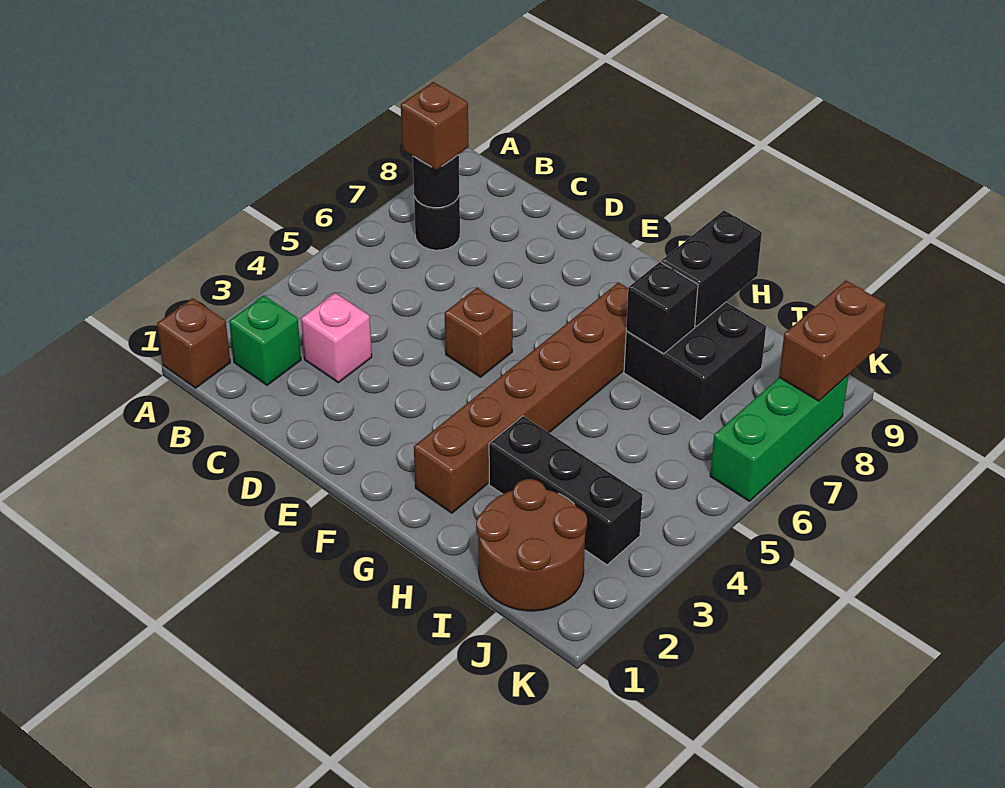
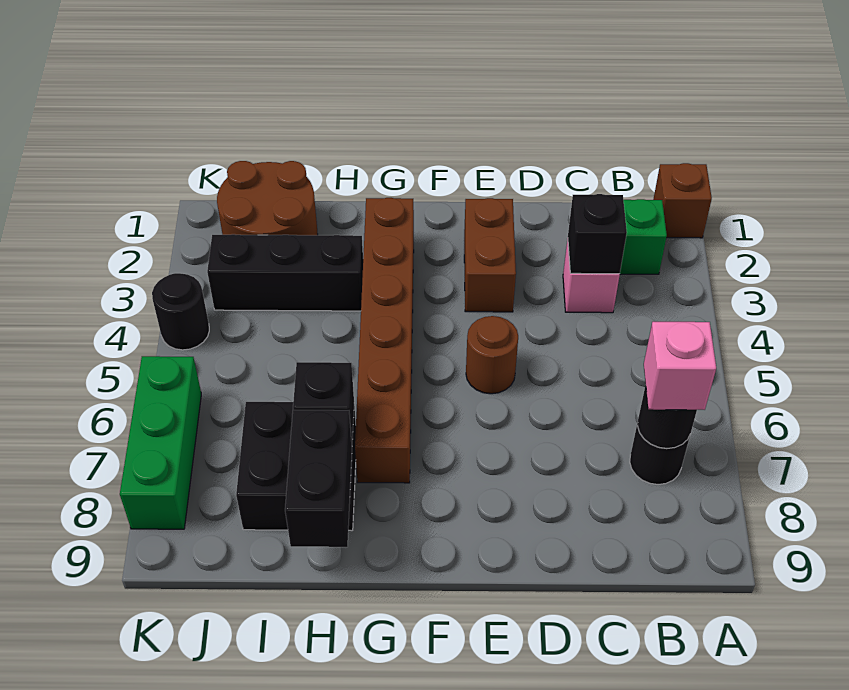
brown 1x1 brick [401,82,469,170] -> pink 1x1 brick [644,322,716,410]
none -> black 1x1 brick [568,194,627,274]
brown 1x1 brick [445,288,513,377] -> brown 1x1 round brick [466,316,518,394]
none -> black 1x1 round brick [152,273,209,350]
brown 1x2 brick [779,281,886,401] -> brown 1x2 brick moved to [464,198,516,312]

